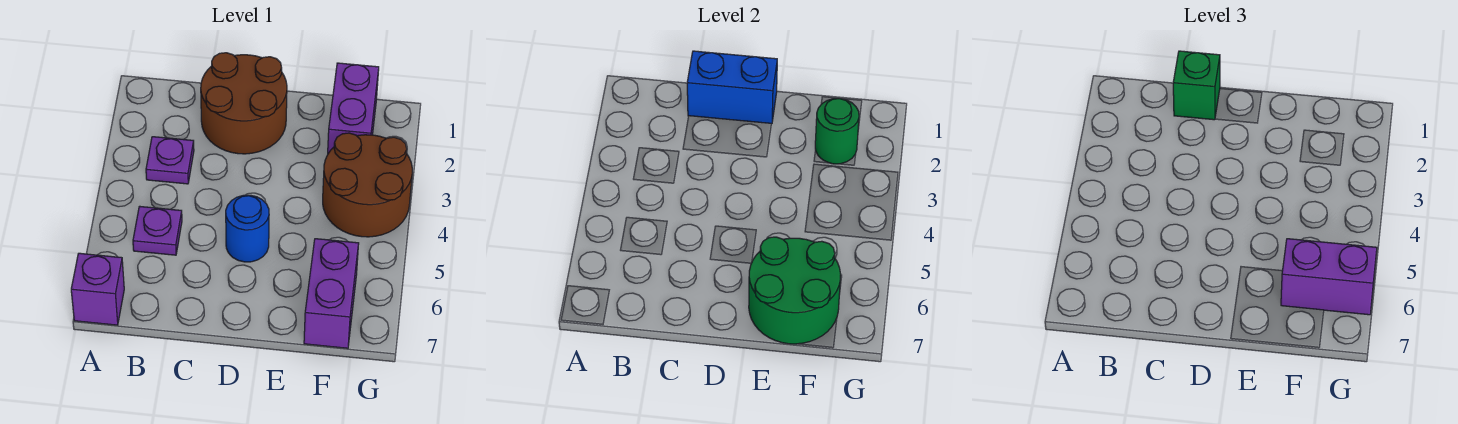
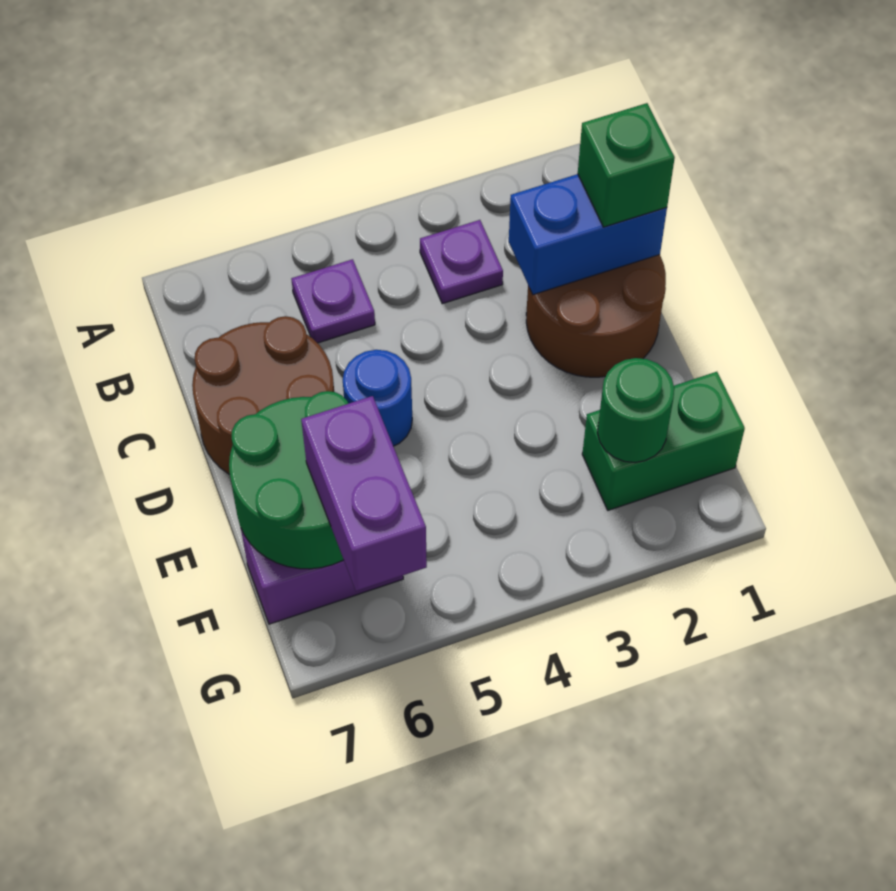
purple 1x1 brick [71,253,124,325] -> none
blue 1x2 brick [687,51,777,124] -> blue 1x2 brick turned to [509,174,667,295]
purple 1x2 brick [328,63,379,153] -> green 1x2 brick [582,372,745,510]
brown 2x2 round brick [323,133,412,237] -> brown 2x2 round brick moved to [192,316,334,474]

